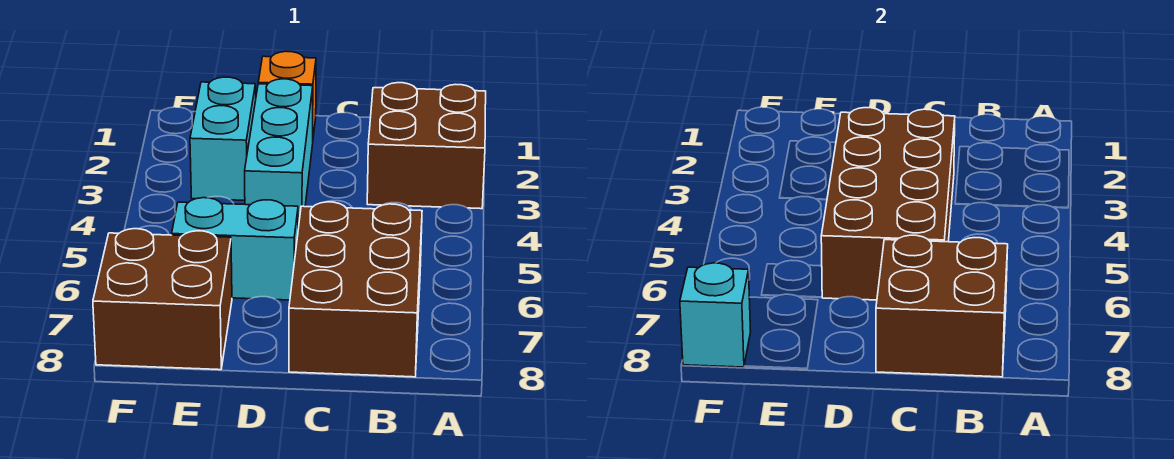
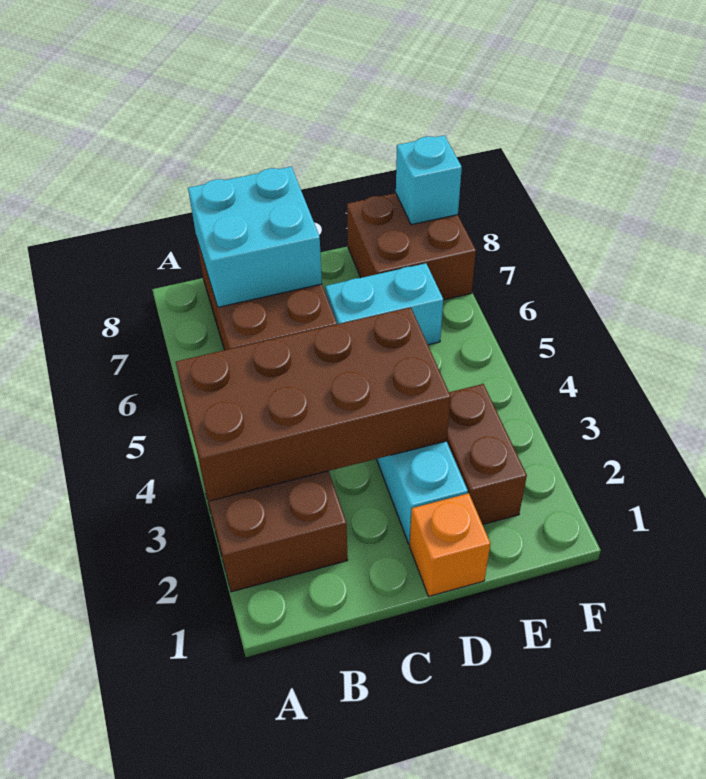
brown 2x2 brick [876,235,1008,377] -> cyan 2x2 brick [188,167,322,307]
brown 2x4 brick [821,108,955,300] -> brown 2x4 brick turned to [176,307,451,501]
cyan 1x2 brick [190,77,256,200] -> brown 1x2 brick [447,384,527,525]

